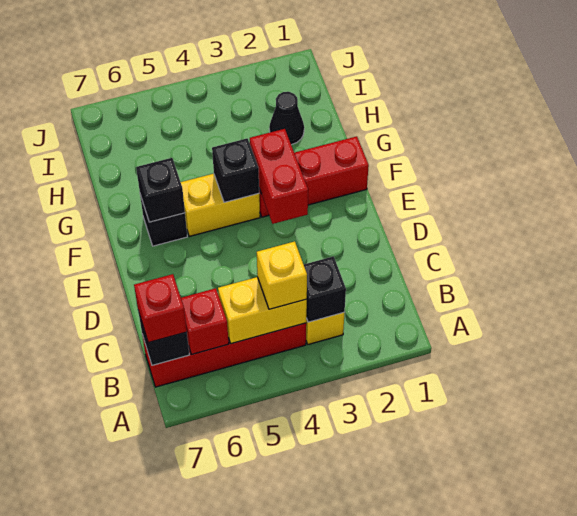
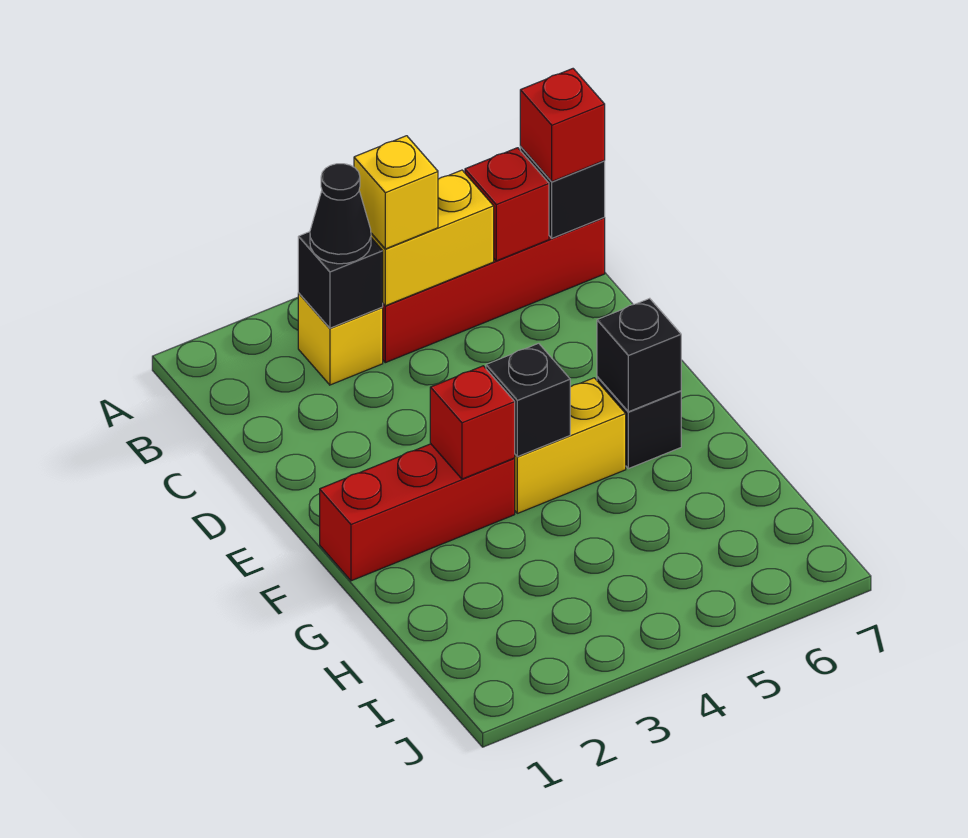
red 1x2 brick [250,129,308,224] -> red 1x1 brick [430,366,515,479]
black 1x1 cone [269,92,304,145] -> black 1x1 cone moved to [310,164,371,264]

